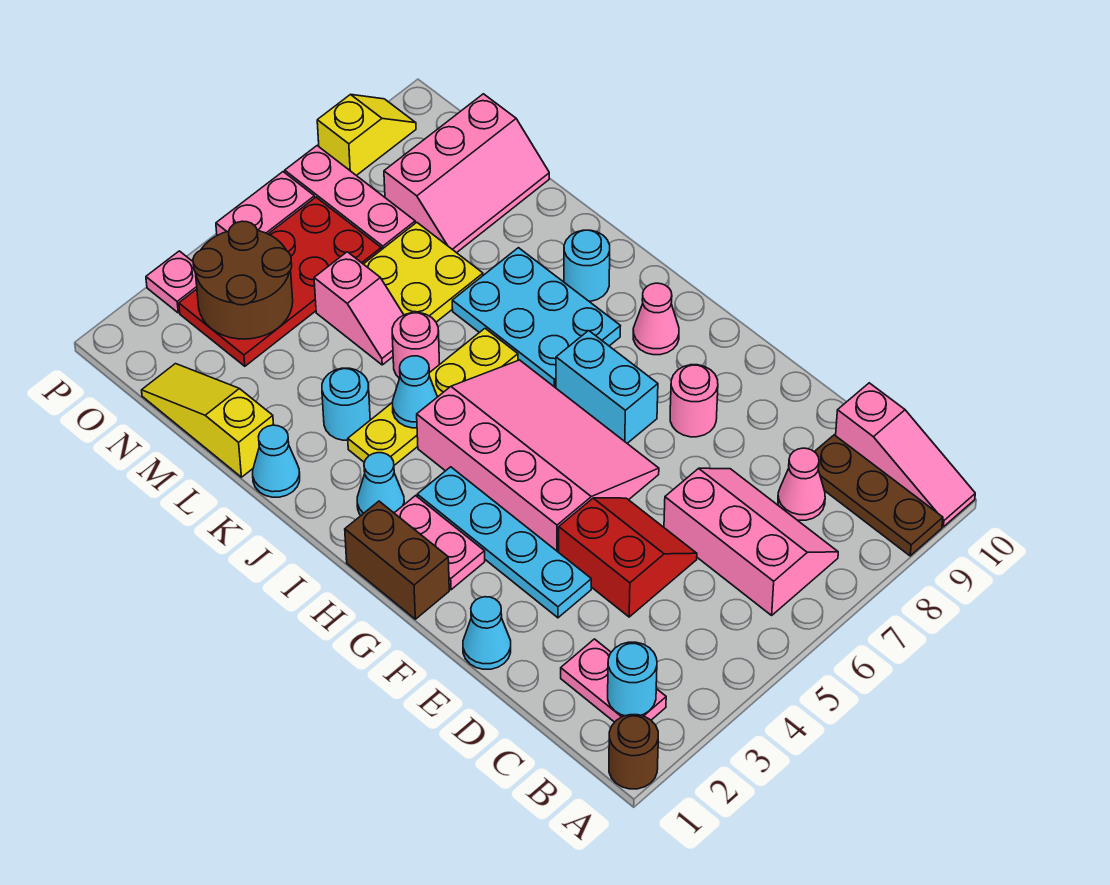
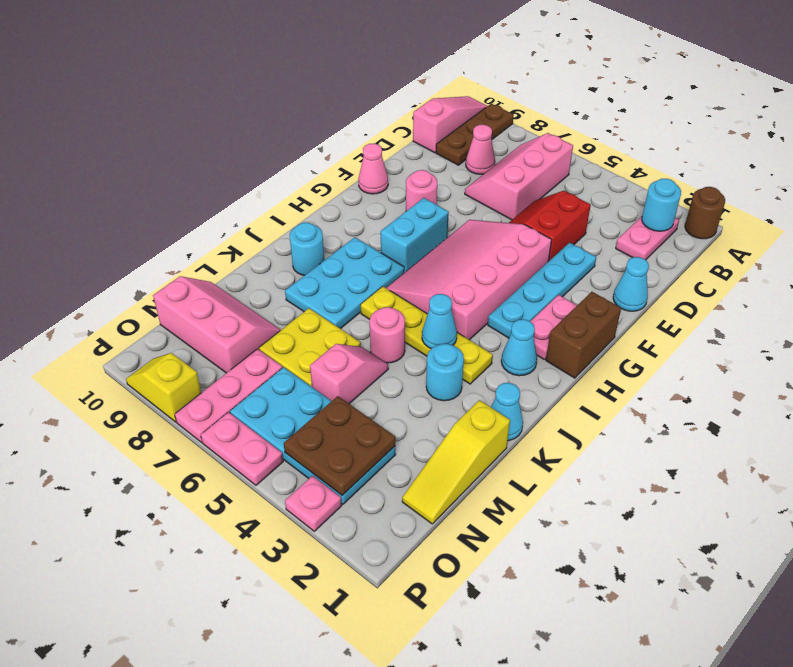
pink 1x1 cone [633,283,679,355] -> pink 1x1 cone moved to [358,143,388,194]
red 2x4 plate [179,197,381,366] -> cyan 2x4 plate [230,367,396,504]
brown 2x2 round brick [193,221,293,339] -> brown 2x2 plate [284,396,395,495]

